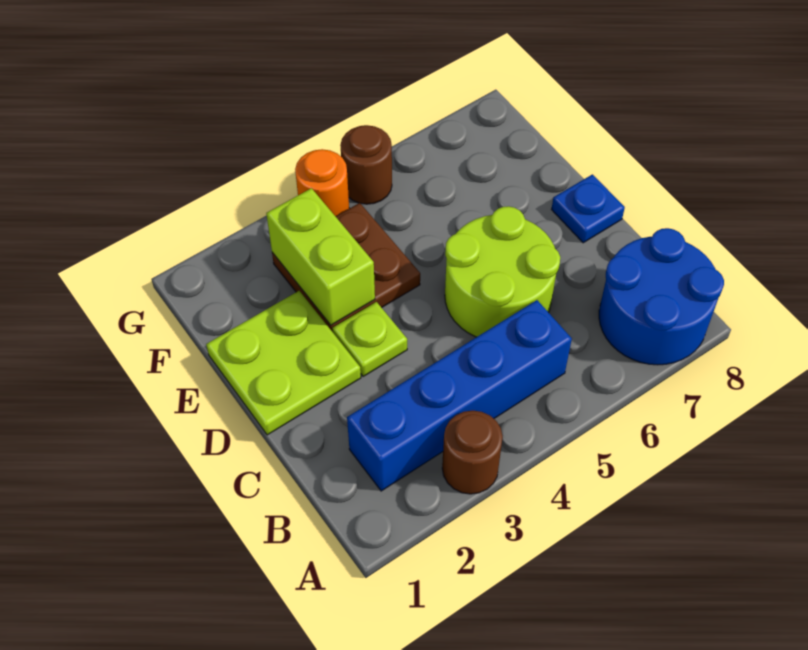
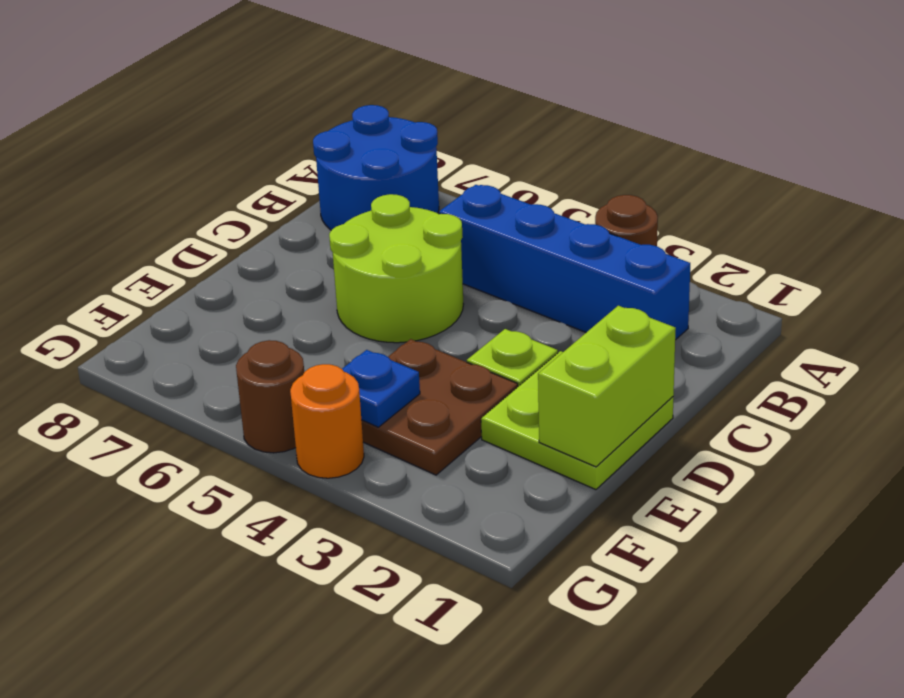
blue 1x1 plate [552,174,625,243] -> blue 1x1 plate moved to [342,350,420,427]
lime 1x2 brick [266,188,375,325] -> lime 1x2 brick moved to [538,306,676,467]

